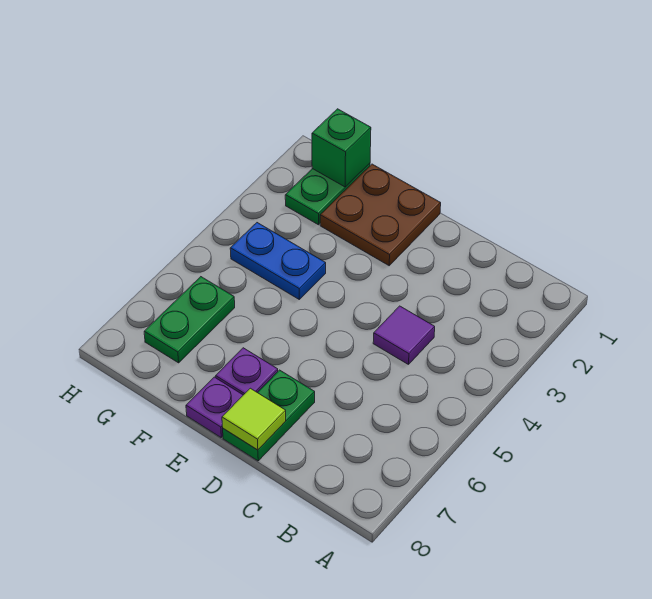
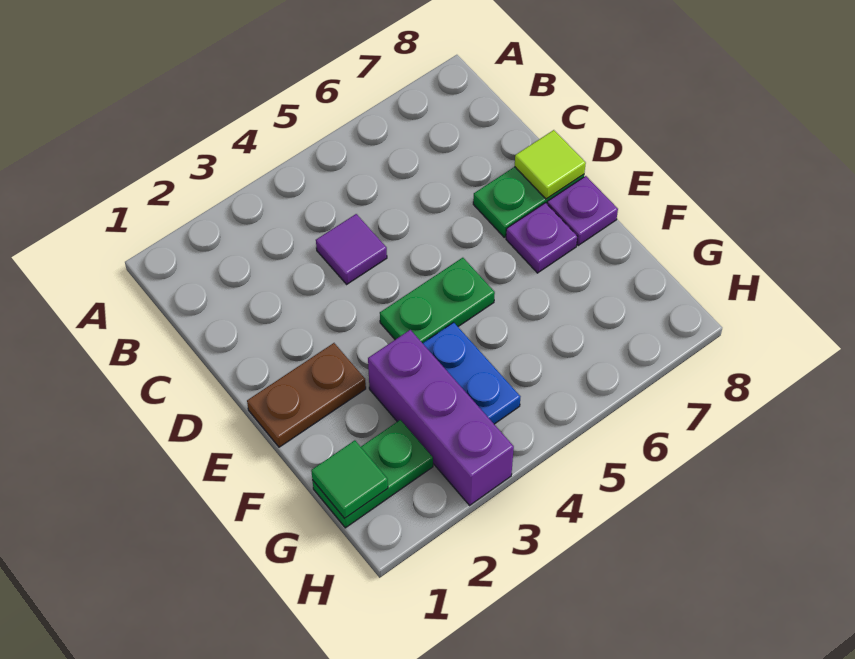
brown 2x2 plate [320,164,441,266] -> brown 1x2 plate [247,343,366,447]
none -> purple 1x3 brick [368,330,514,505]
green 1x1 brick [312,109,371,187] -> green 1x1 tile [311,440,388,518]
green 1x2 plate [144,277,235,363] -> green 1x2 plate moved to [380,258,495,343]

